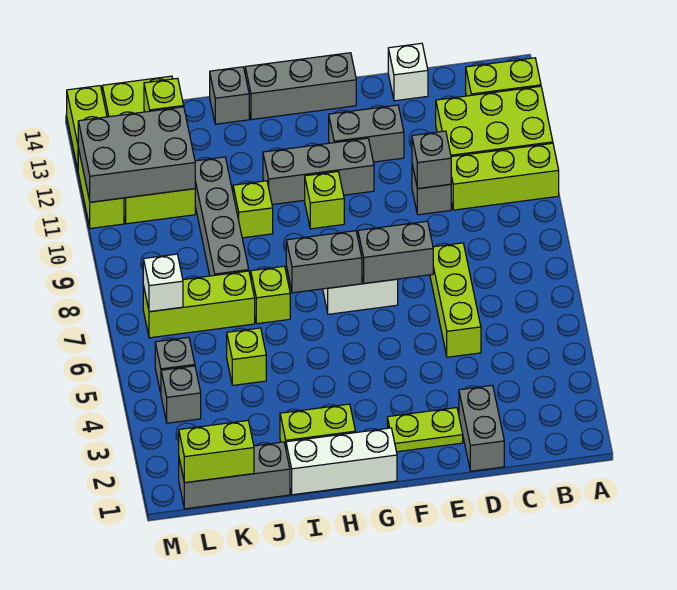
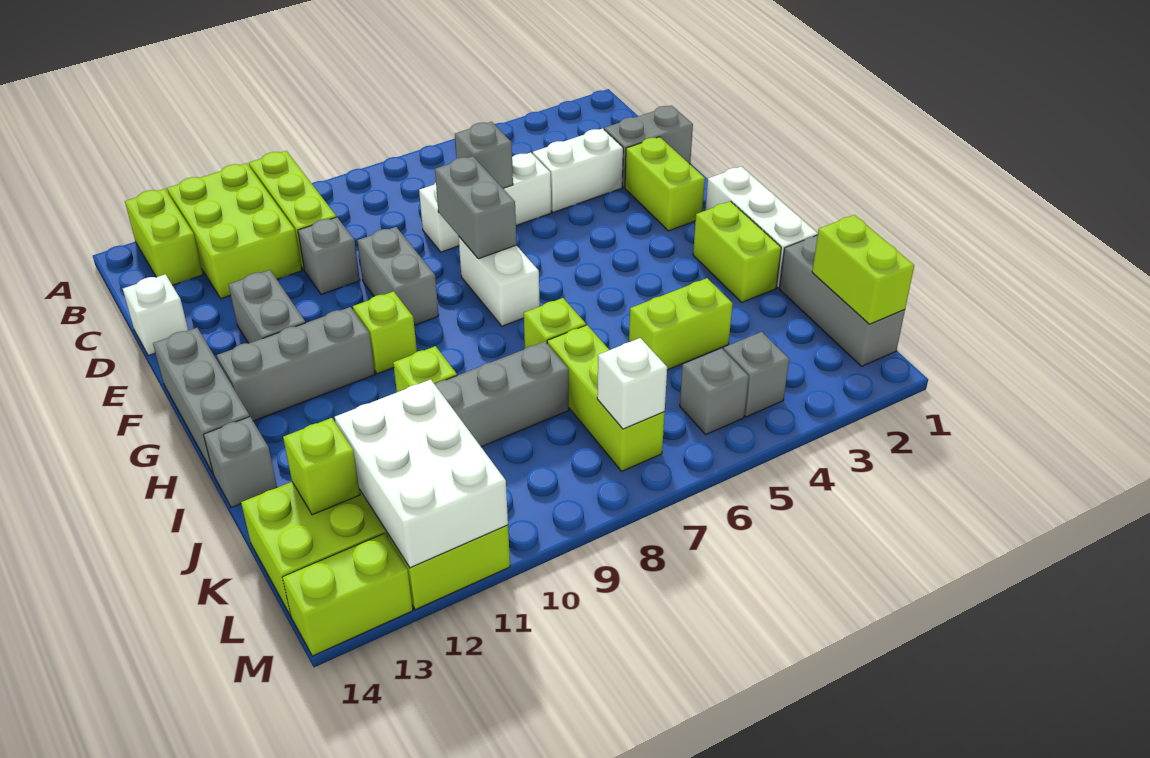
none -> white 1x2 brick [533,128,623,212]
lime 1x3 brick [430,243,481,357] -> white 1x3 brick [419,152,551,252]
grey 1x1 brick [412,131,451,189] -> grey 1x1 brick moved to [455,122,513,188]
lime 1x2 plate [387,408,463,452] -> lime 1x2 brick [625,137,705,231]
grey 1x3 brick [263,138,374,205] -> grey 1x3 brick turned to [217,307,375,421]
grey 1x2 brick [286,231,362,293] -> grey 1x2 brick moved to [357,227,439,325]
lime 1x1 brick [227,328,266,385] -> lime 1x2 brick [629,278,733,370]
grey 2x3 brick [78,107,195,202] -> white 2x3 brick [335,379,508,568]

